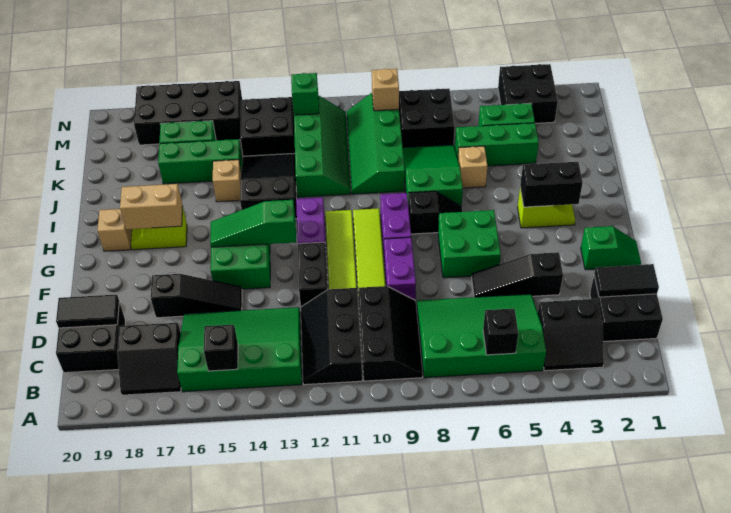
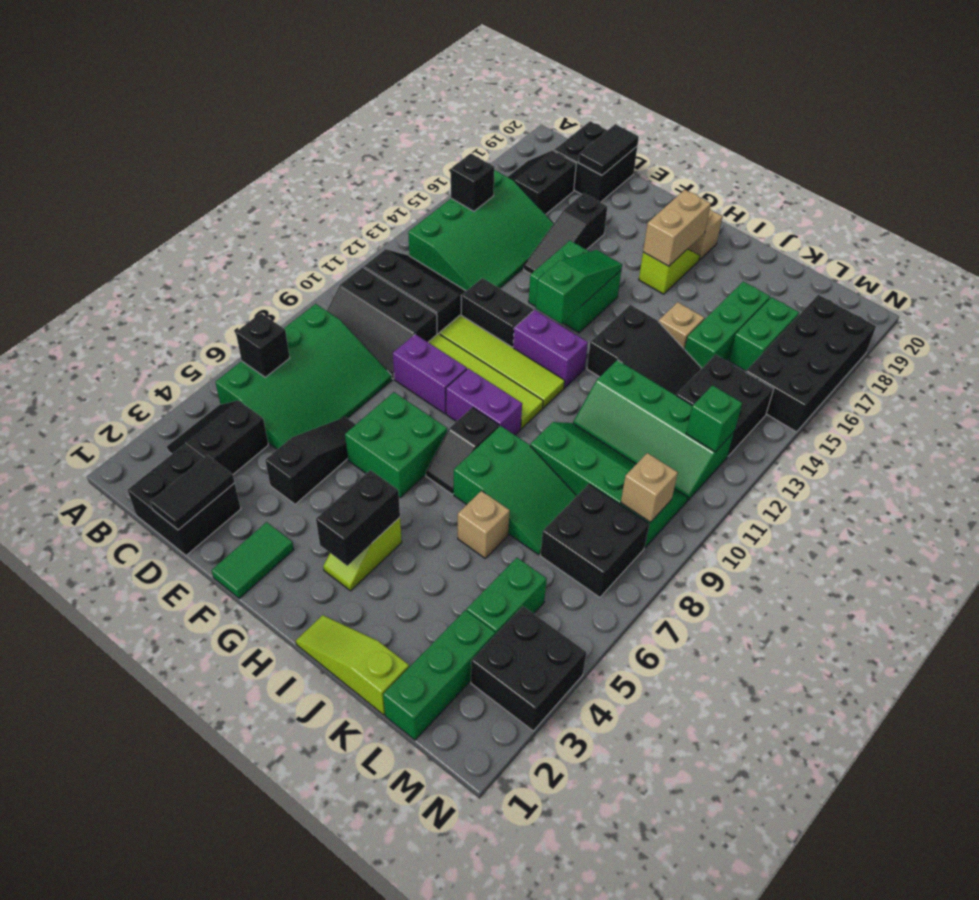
green 1x2 slope [581,226,641,270] -> green 1x2 tile [212,522,294,598]
none -> lime 1x3 slope [296,615,409,715]
green 1x3 brick [455,123,539,166] -> green 1x3 brick moved to [383,610,495,740]

